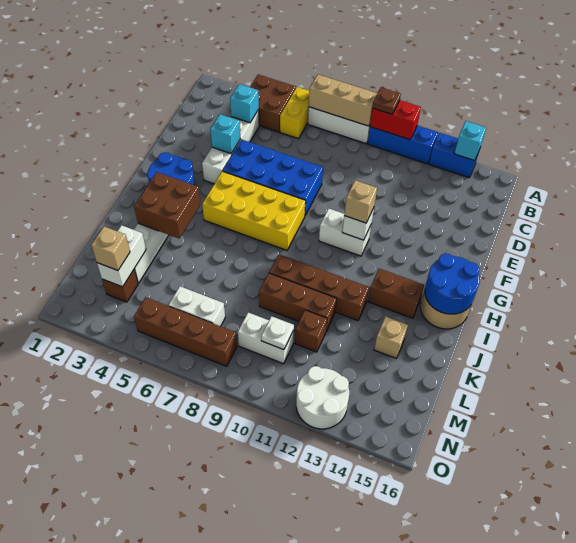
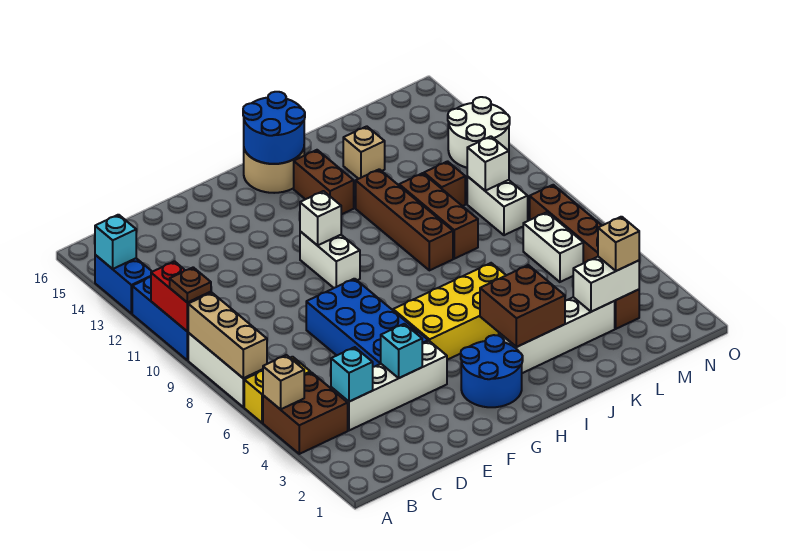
yellow 2x4 brick [202,171,306,250] -> yellow 2x4 brick turned to [393,263,506,360]
tan 1x1 brick [344,180,377,223] -> tan 1x1 brick moved to [263,355,304,410]
white 1x1 plate [261,316,294,350] -> white 1x1 brick [467,136,509,191]

